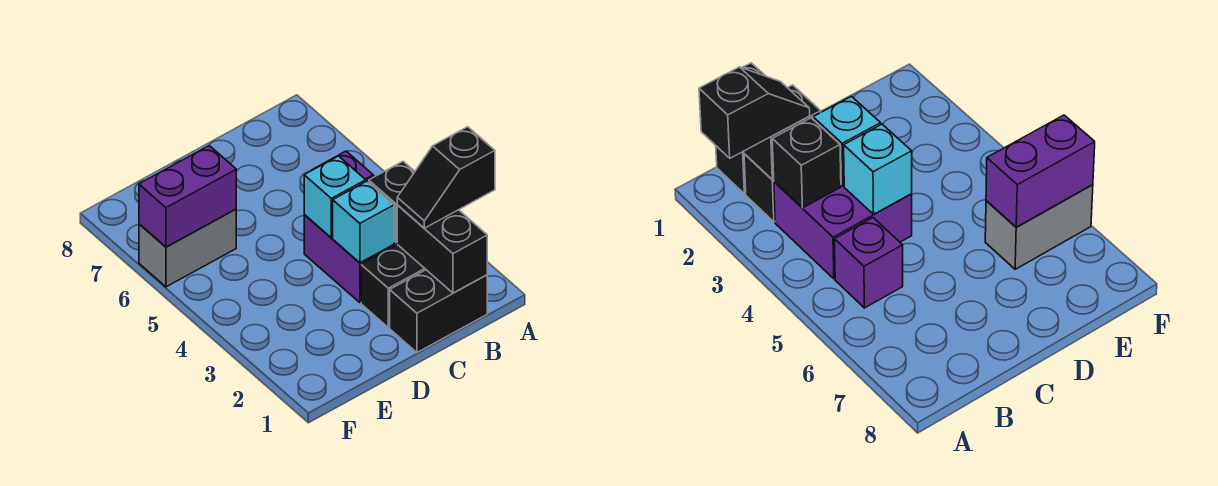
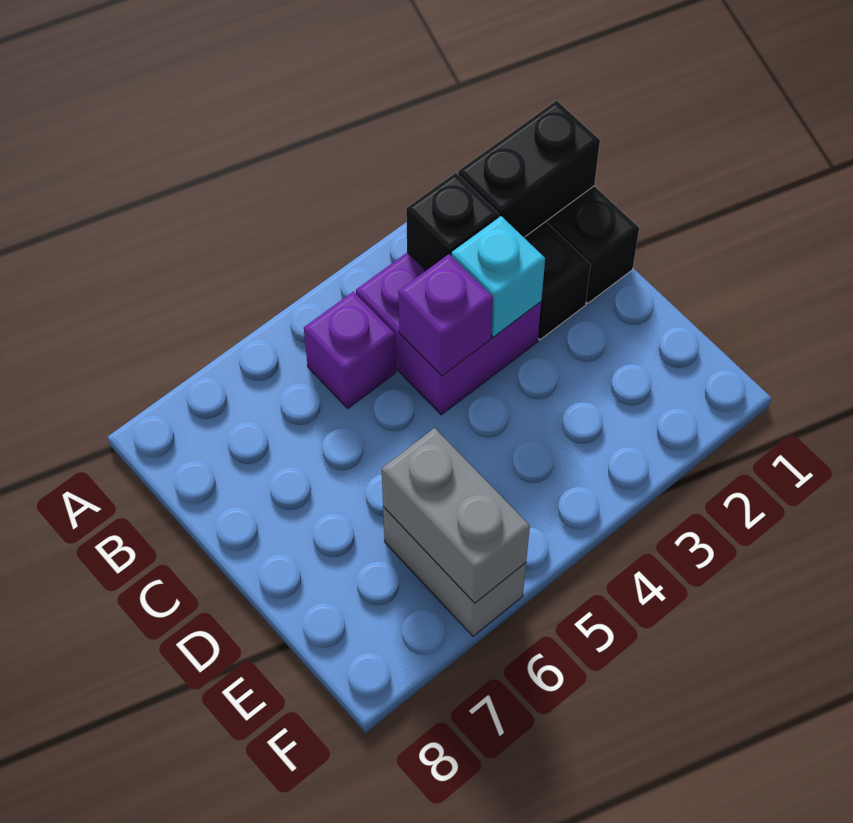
black 1x2 slope [397,127,495,228] -> none
cyan 1x1 brick [304,156,366,238] -> purple 1x1 brick [398,254,493,376]
purple 1x2 brick [139,146,236,247] -> grey 1x2 brick [382,428,530,603]

